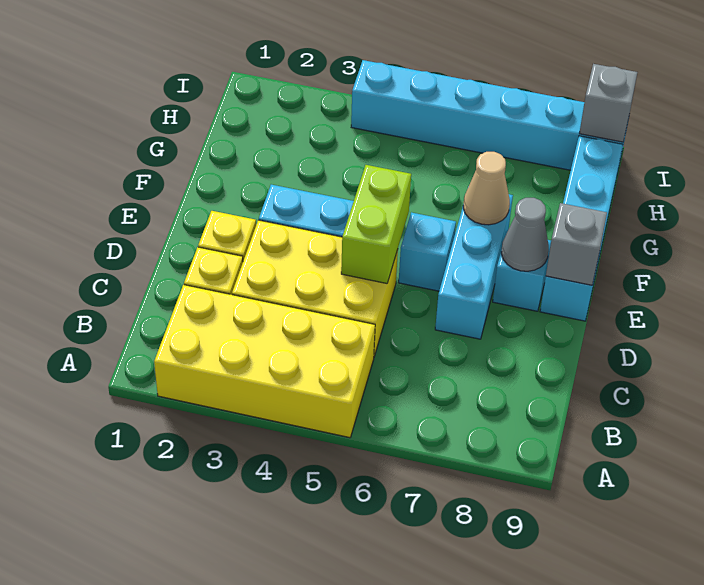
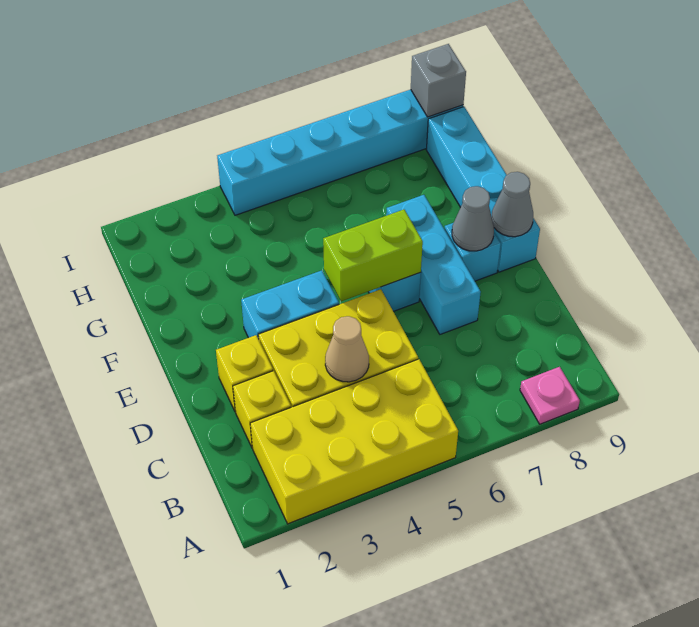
none -> pink 1x1 plate [520,367,580,424]
lime 1x2 brick [341,165,411,283] -> lime 1x2 brick turned to [323,210,423,301]
grey 1x1 brick [546,203,607,285] -> grey 1x1 cone [492,172,533,237]
tan 1x1 cone [463,152,510,225] -> tan 1x1 cone moved to [325,316,369,382]

